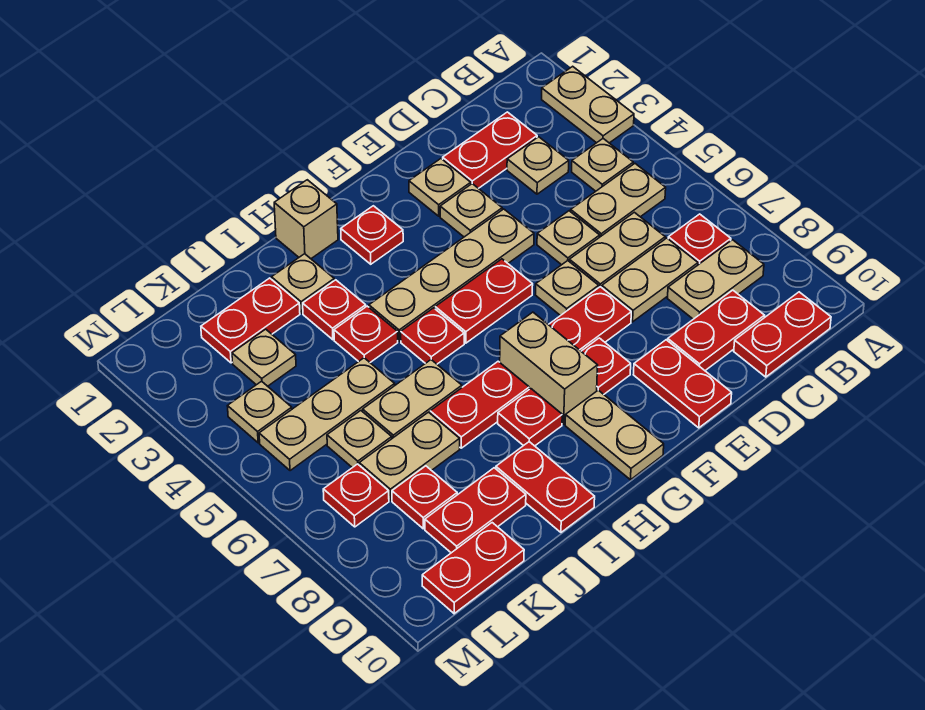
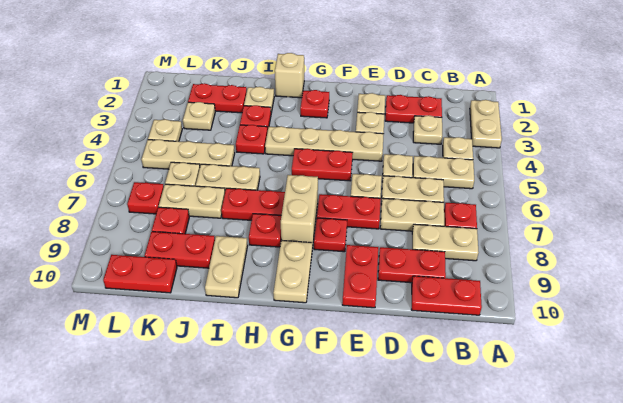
red 1x1 plate [401,308,464,364] -> none
red 1x2 plate [496,442,595,532] -> tan 1x2 plate [205,236,248,298]

